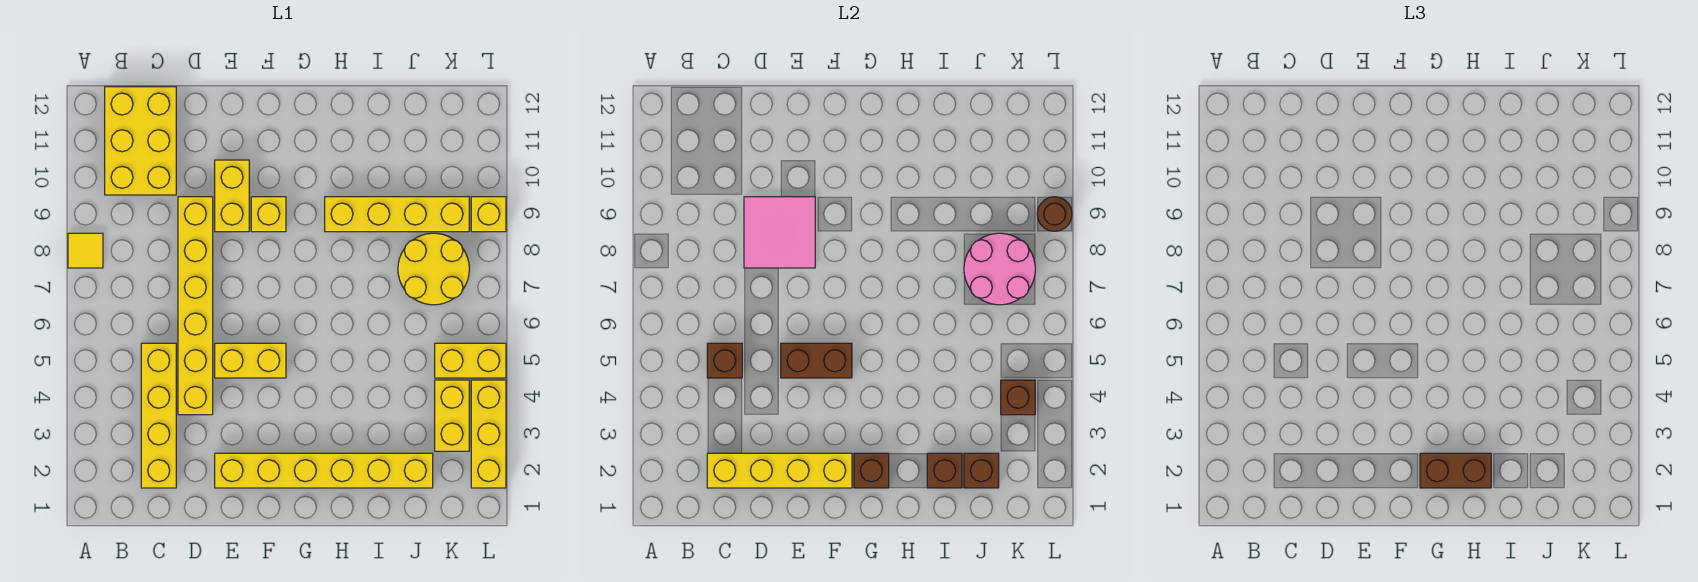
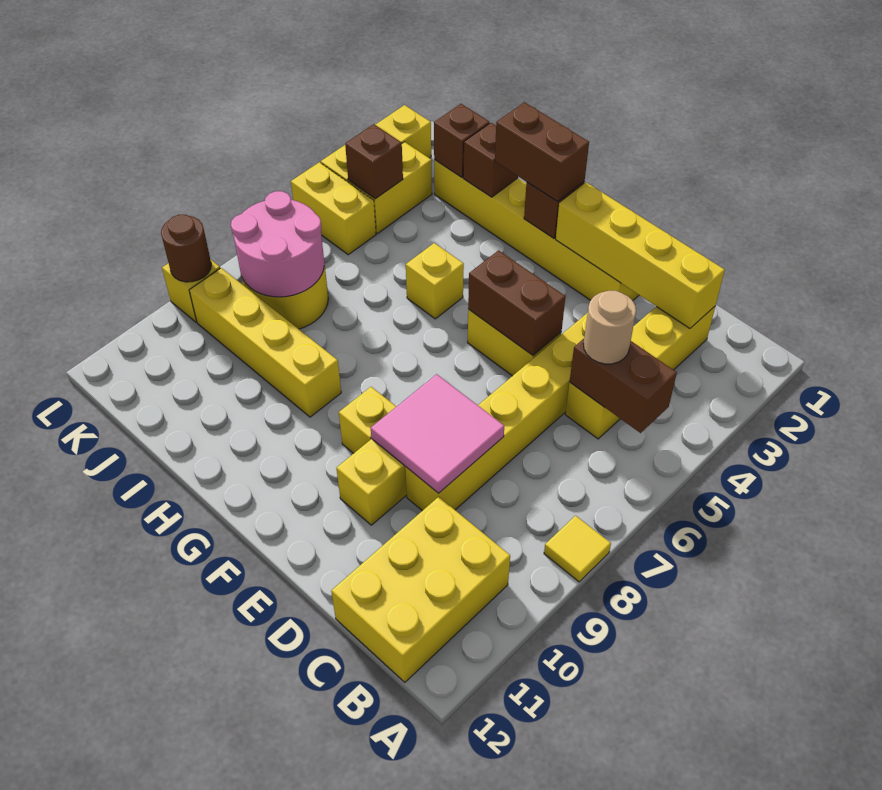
brown 1x1 brick [707,343,742,378] -> brown 1x2 brick [570,339,677,433]
none -> tan 1x1 round brick [583,291,636,364]
none -> yellow 1x1 brick [406,243,464,319]

